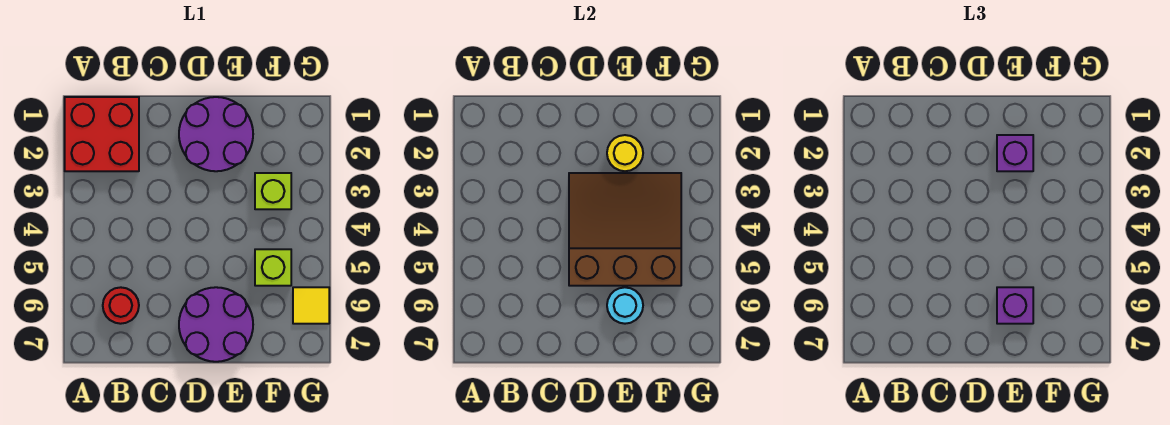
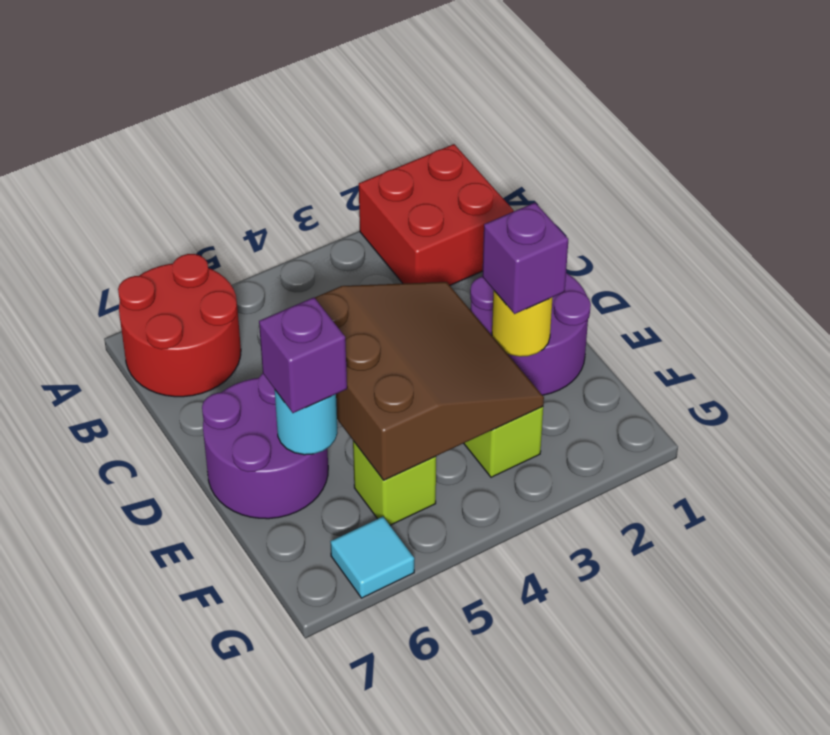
red 1x1 round brick [103,287,139,324] -> red 2x2 round brick [118,254,241,397]
yellow 1x1 tile [293,287,329,324] -> cyan 1x1 tile [330,517,414,598]

